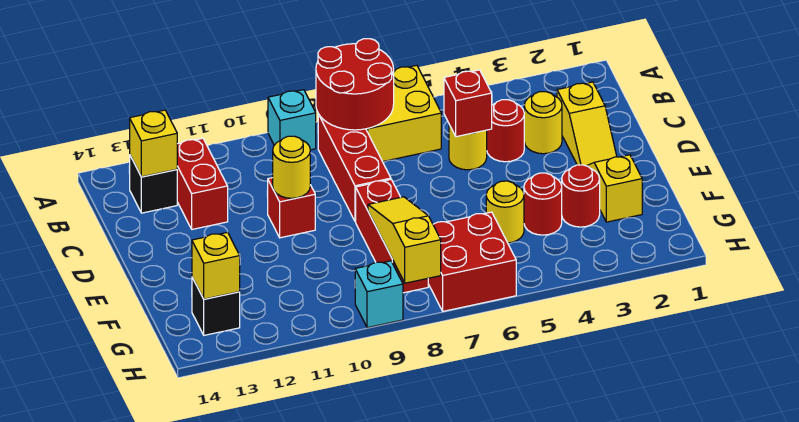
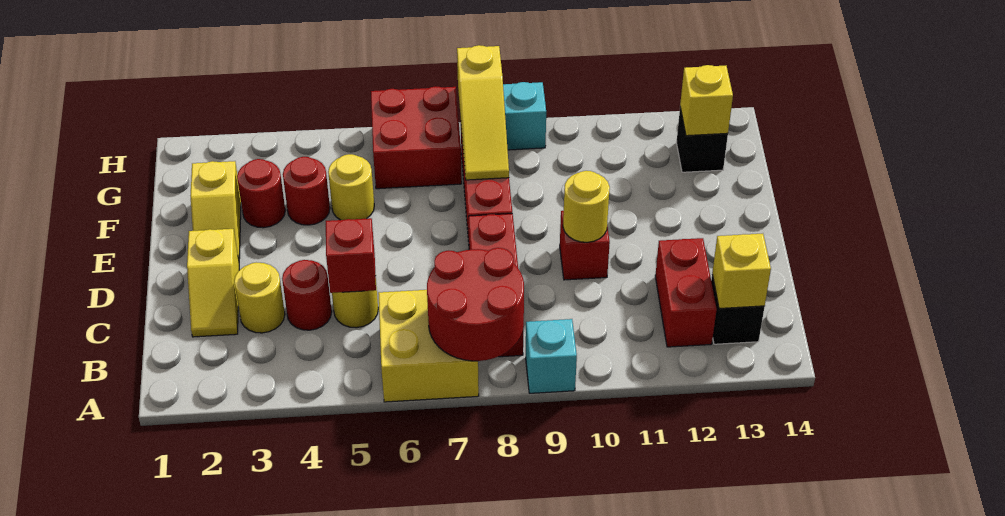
yellow 1x2 slope [557,82,617,166] -> yellow 1x2 slope turned to [187,229,239,337]

